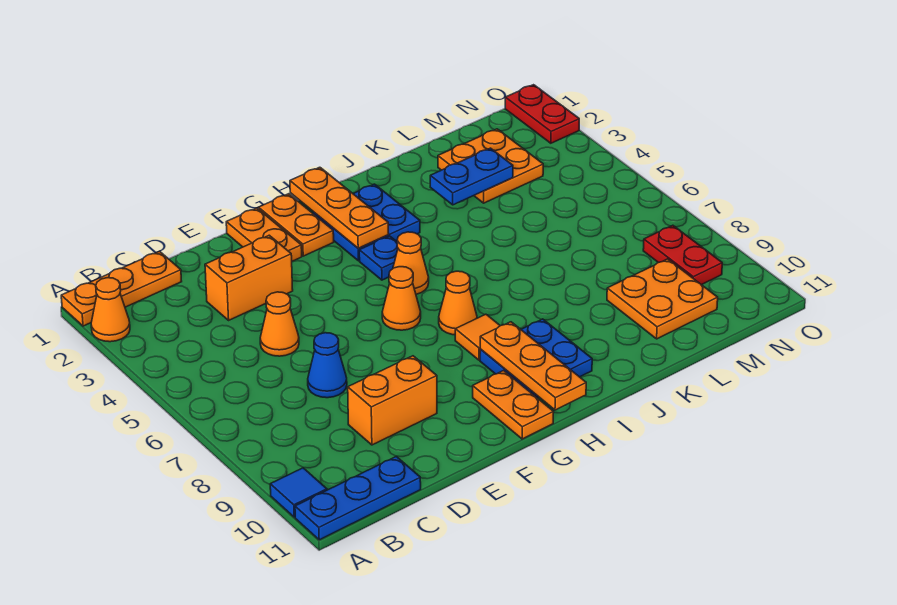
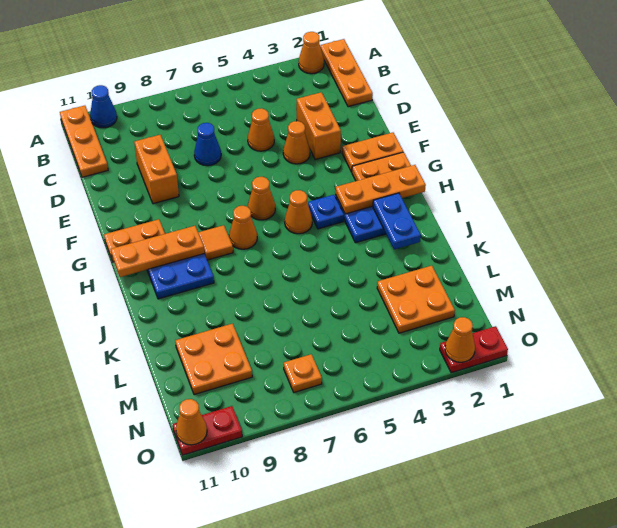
blue 1x1 tile [270,468,327,517] -> blue 1x1 cone [90,85,117,128]
blue 1x3 plate [295,456,421,540] -> orange 1x3 plate [60,106,108,177]
none -> orange 1x1 cone [283,121,310,164]
blue 1x2 plate [430,148,513,205] -> blue 1x2 plate moved to [373,193,421,249]
none -> orange 1x1 plate [284,354,322,392]
red 1x2 plate [643,225,722,285] -> red 1x2 plate moved to [173,406,242,455]
none -> orange 1x1 cone [445,317,475,362]
none -> orange 1x1 cone [176,399,207,445]

